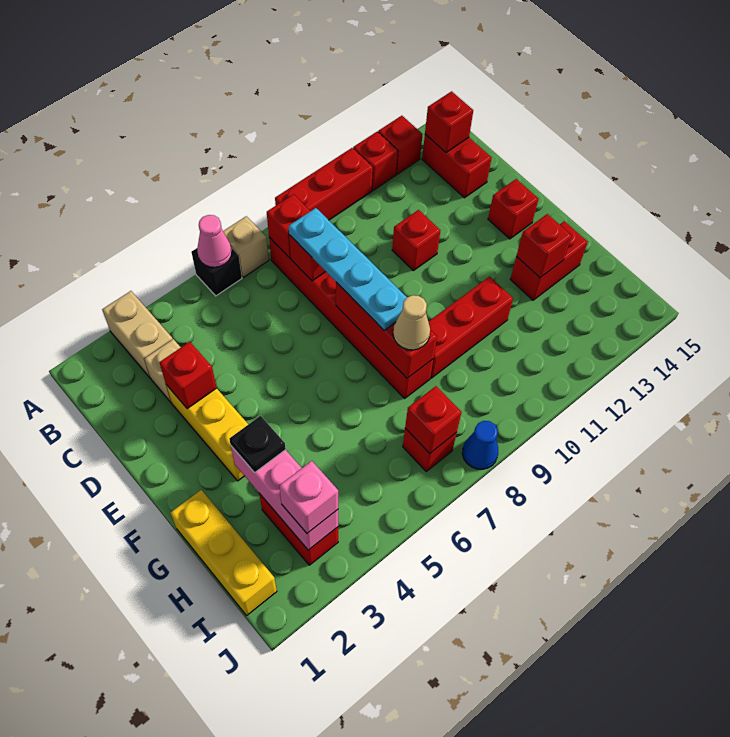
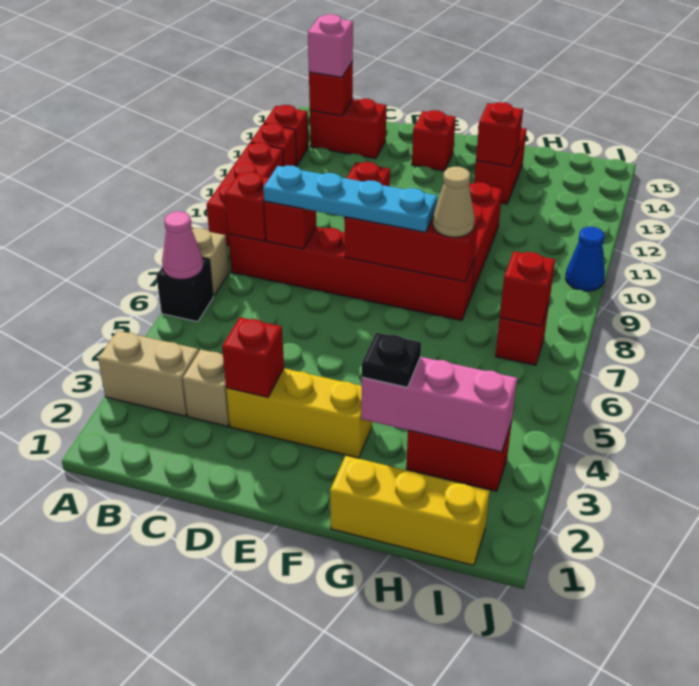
pink 1x1 brick [279,461,338,533] -> pink 1x1 brick moved to [308,14,353,77]
blue 1x1 cone [462,421,498,469] -> blue 1x1 cone moved to [566,227,605,291]

